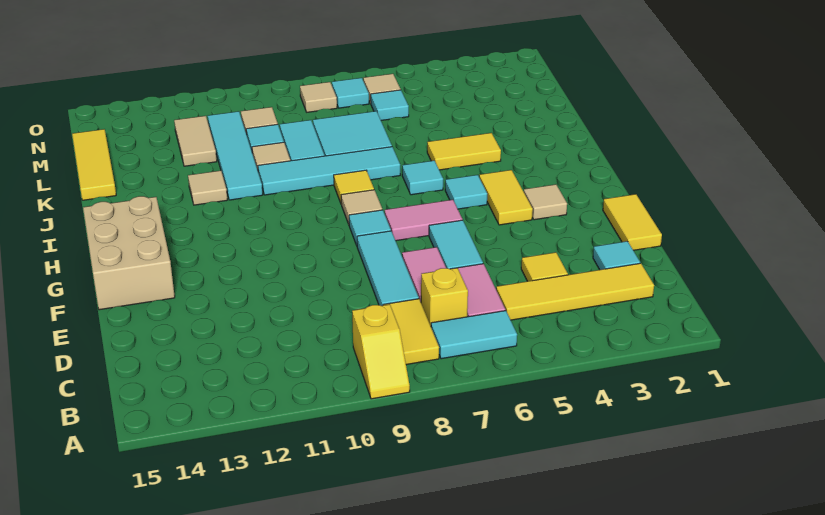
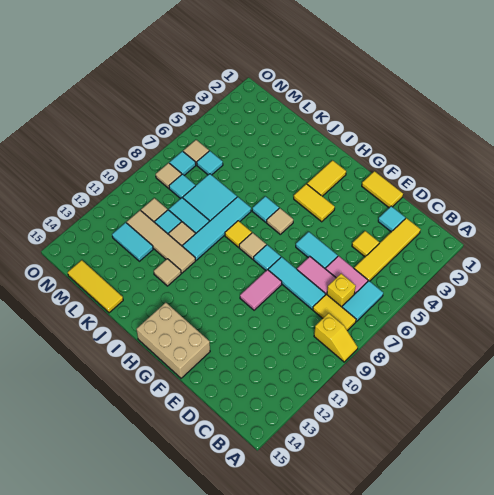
tan 1x1 tile [524,184,567,220] -> tan 1x1 tile moved to [267,208,293,234]
pink 1x2 tile [385,200,463,241] -> pink 1x2 tile moved to [240,270,282,310]
cyan 1x1 tile [445,175,487,209] -> cyan 1x1 tile moved to [169,174,195,199]
yellow 1x2 tile [427,133,501,170] -> yellow 1x2 tile moved to [307,160,346,196]
cyan 1x4 tile [208,111,263,200] -> tan 1x4 tile [127,210,196,273]
tan 1x2 tile [174,116,217,166] -> cyan 1x2 tile [112,223,153,261]

